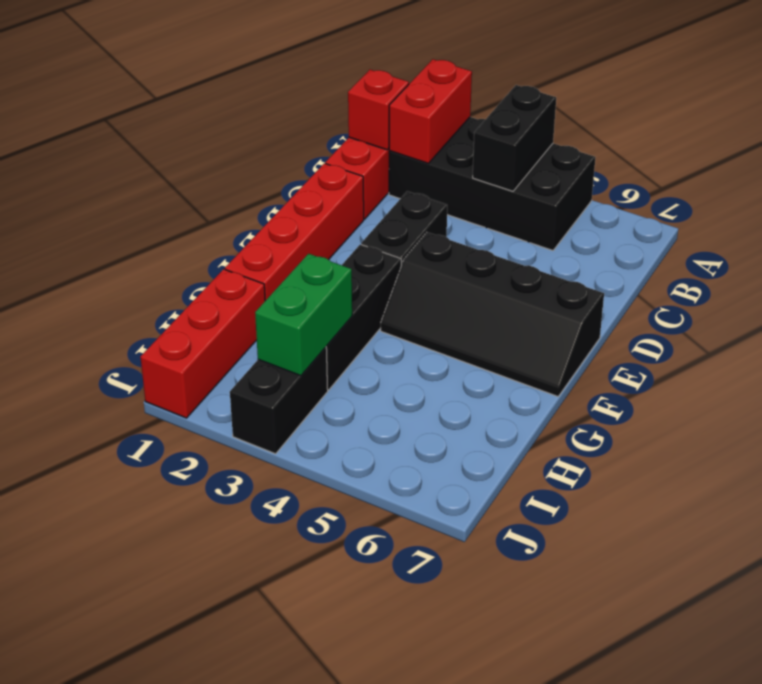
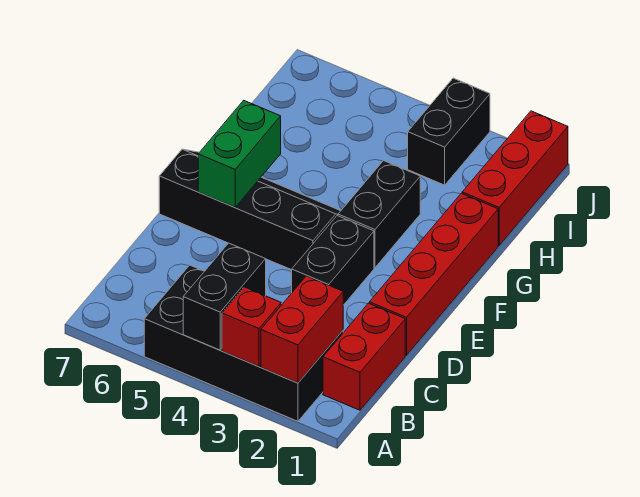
red 1x1 brick [348,70,409,150] -> red 1x1 brick moved to [222,287,281,366]
black 1x3 brick [326,244,401,390] -> black 1x2 brick [338,161,420,268]
green 1x2 brick [255,254,352,376] -> green 1x2 brick moved to [198,100,281,207]

